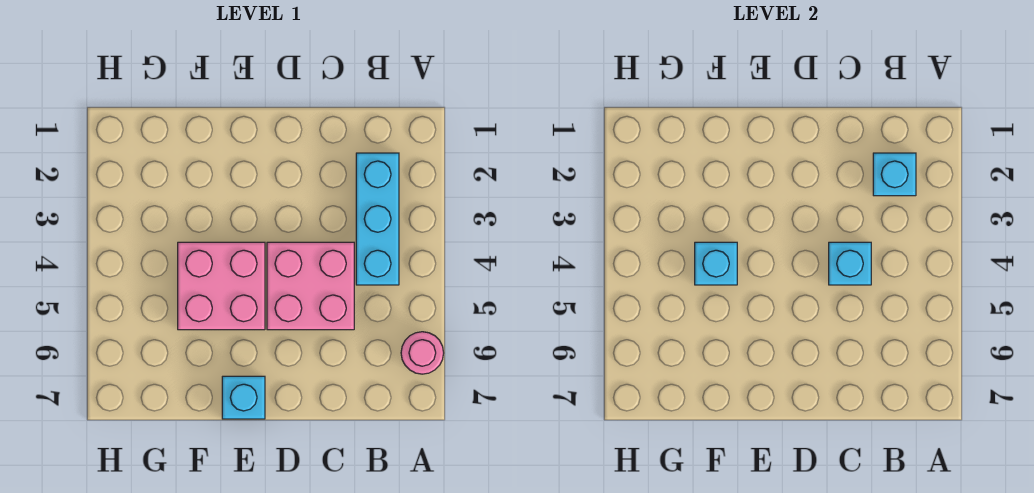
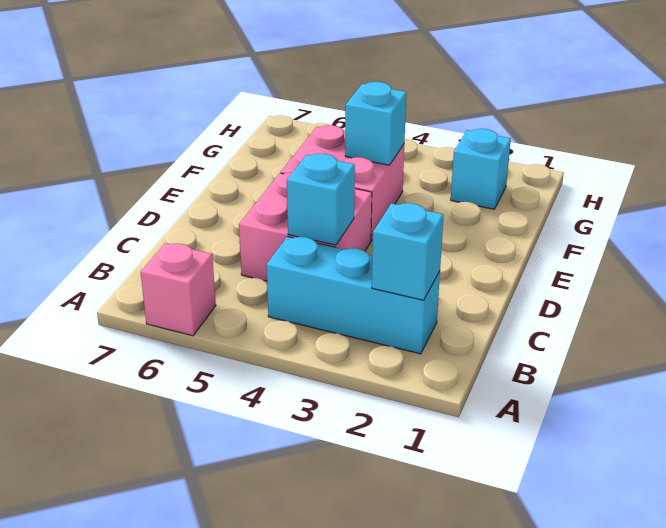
pink 1x1 round brick [401,332,444,374] -> pink 1x1 brick [141,243,216,336]
cyan 1x1 brick [222,376,265,419] -> cyan 1x1 brick moved to [451,129,511,209]

